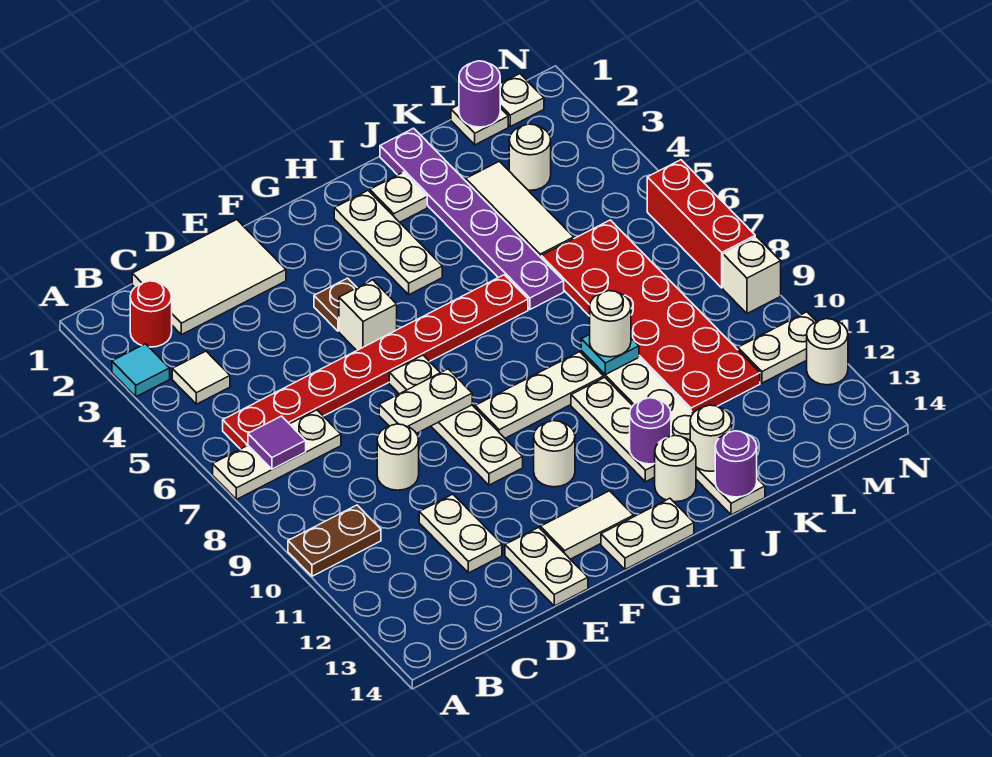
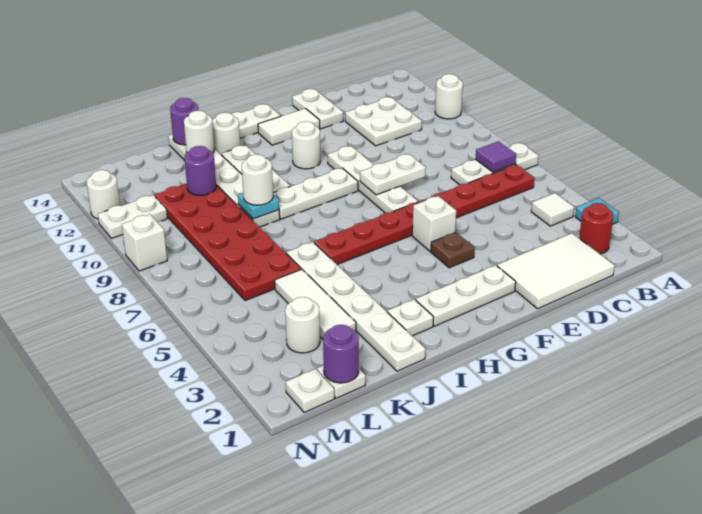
brown 1x2 plate [288,505,381,576] -> none
white 1x1 round brick [377,424,419,490] -> white 1x1 round brick moved to [435,74,463,119]
white 1x2 plate [419,494,502,573] -> white 2x2 plate [345,97,422,146]
white 1x3 plate [334,191,442,295] -> white 1x3 plate turned to [416,265,516,326]
purple 1x1 round brick [630,398,671,464] -> purple 1x1 round brick moved to [185,146,216,195]
purple 1x6 plate [380,128,564,309] -> white 1x6 plate [286,242,425,371]
red 1x3 brick [647,160,755,288] -> none

